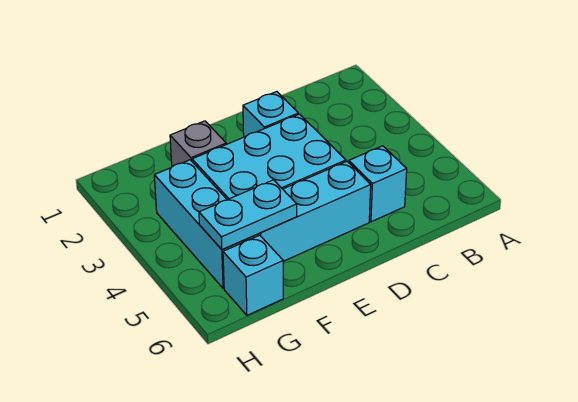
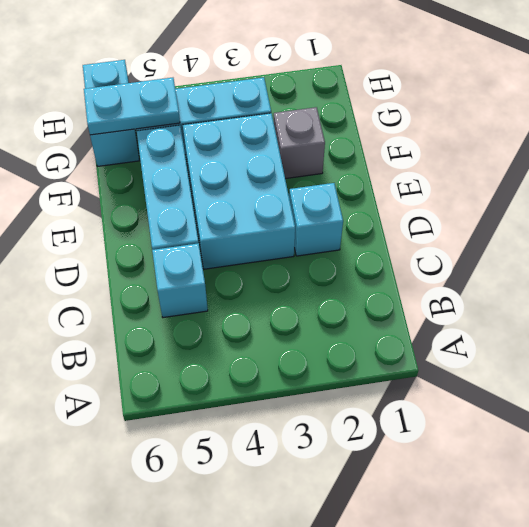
cyan 1x2 plate [199,180,297,249] -> cyan 1x2 plate turned to [84,78,180,135]
cyan 1x1 brick [223,235,283,315] -> cyan 1x2 brick [83,60,139,166]

